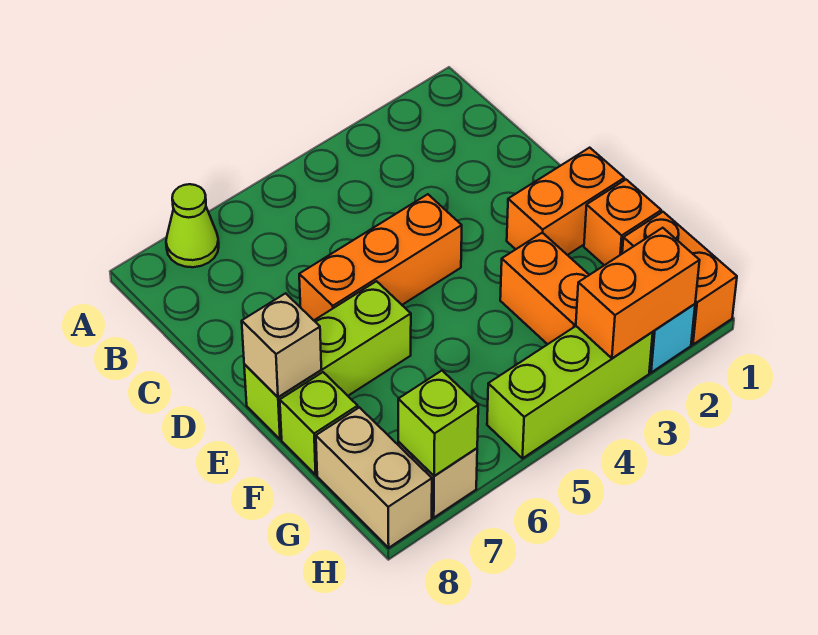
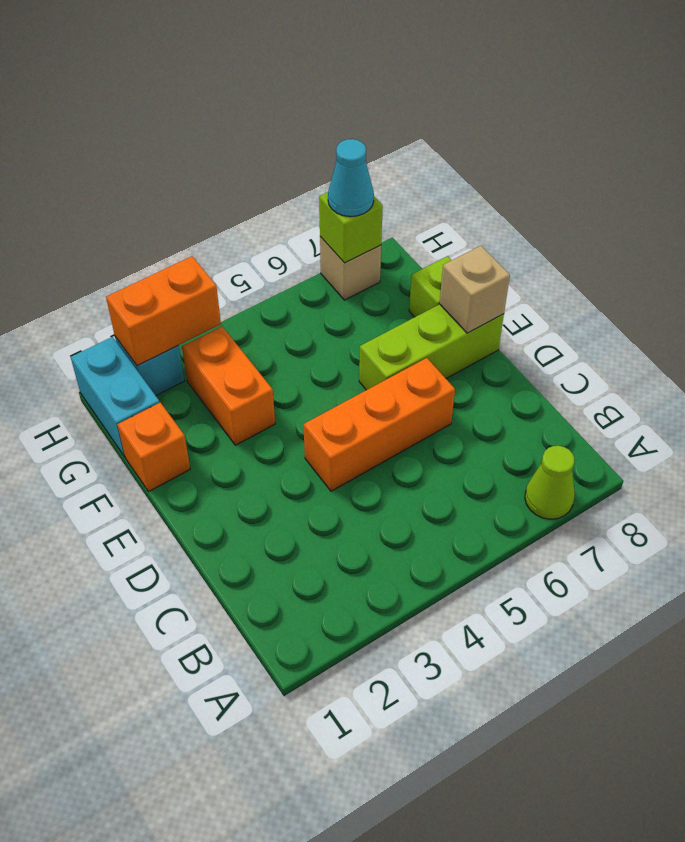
orange 1x2 brick [507,148,624,255] -> none
orange 1x2 brick [622,212,737,344] -> cyan 1x2 brick [71,337,160,457]
tan 1x2 brick [316,407,432,548] -> none
lime 1x3 brick [487,326,653,458] -> none
none -> cyan 1x1 cone [328,139,374,217]

